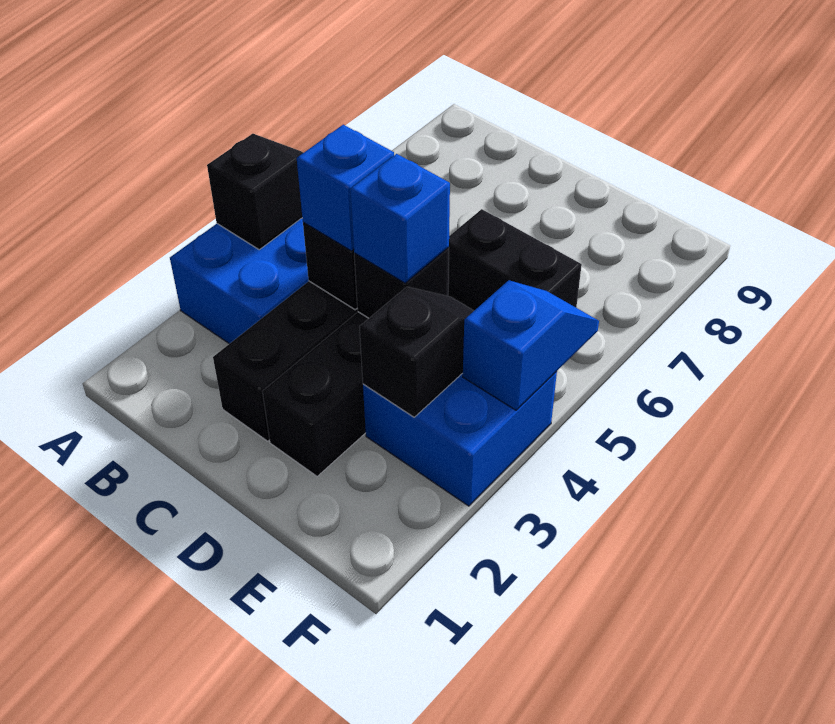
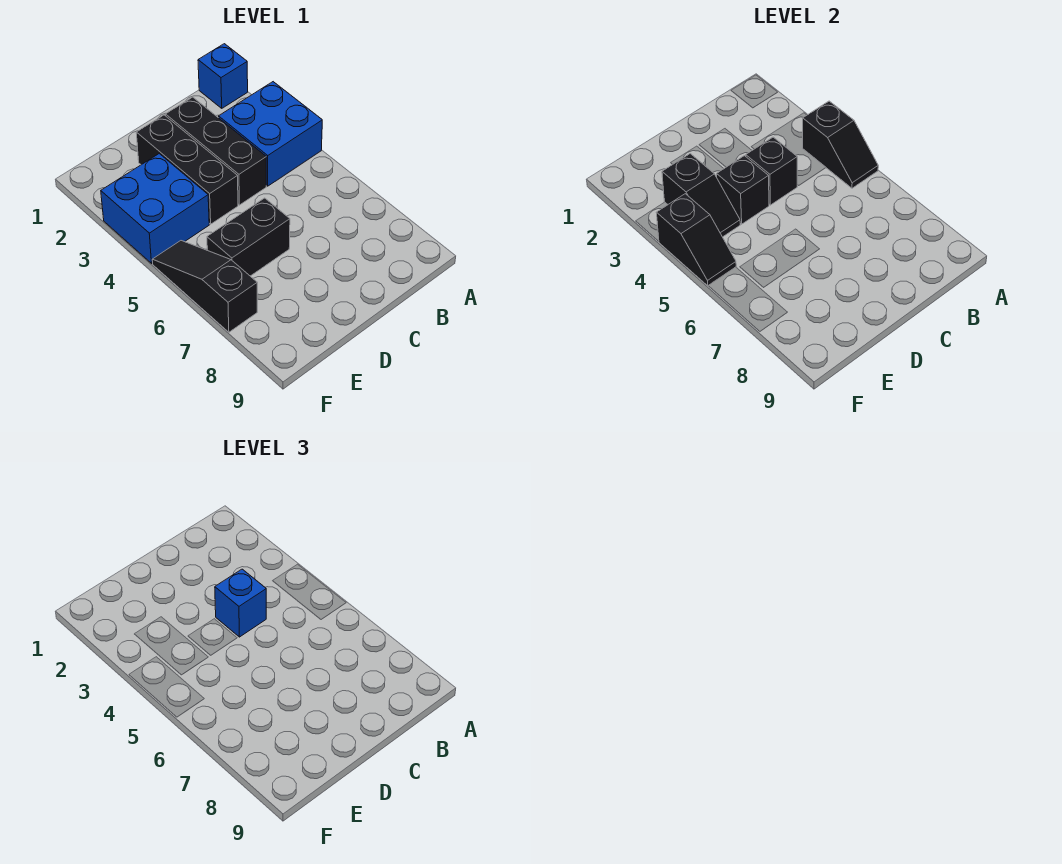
blue 1x1 brick [350,154,450,283] -> blue 1x1 brick moved to [198,44,248,108]
blue 1x2 slope [463,280,599,410] -> black 1x2 slope [656,194,736,286]
none -> black 1x3 slope [152,241,257,332]

